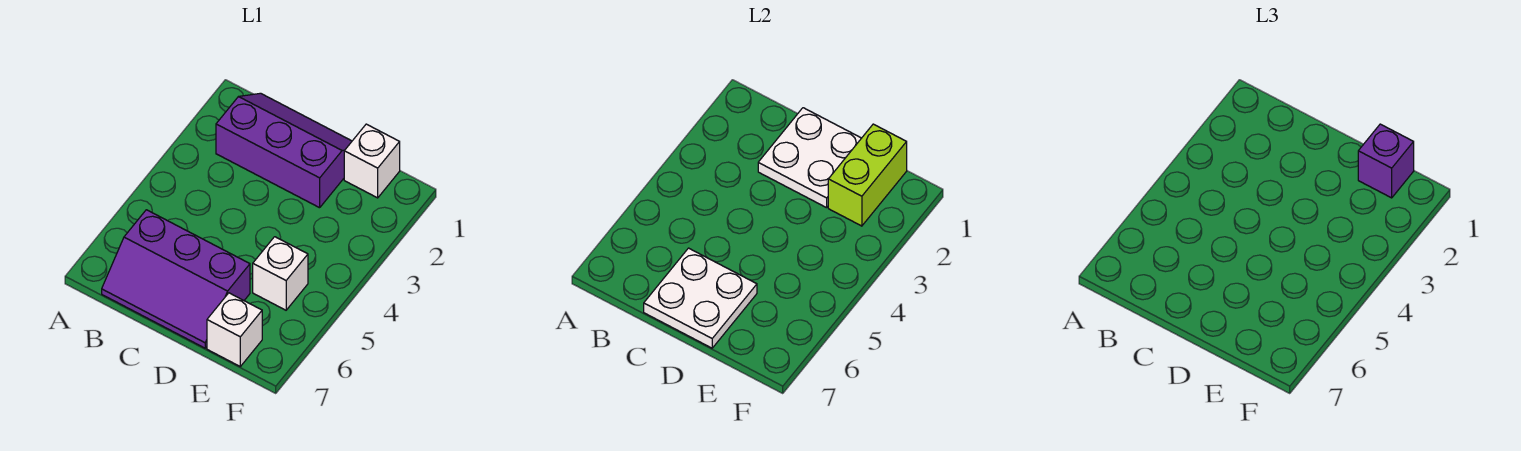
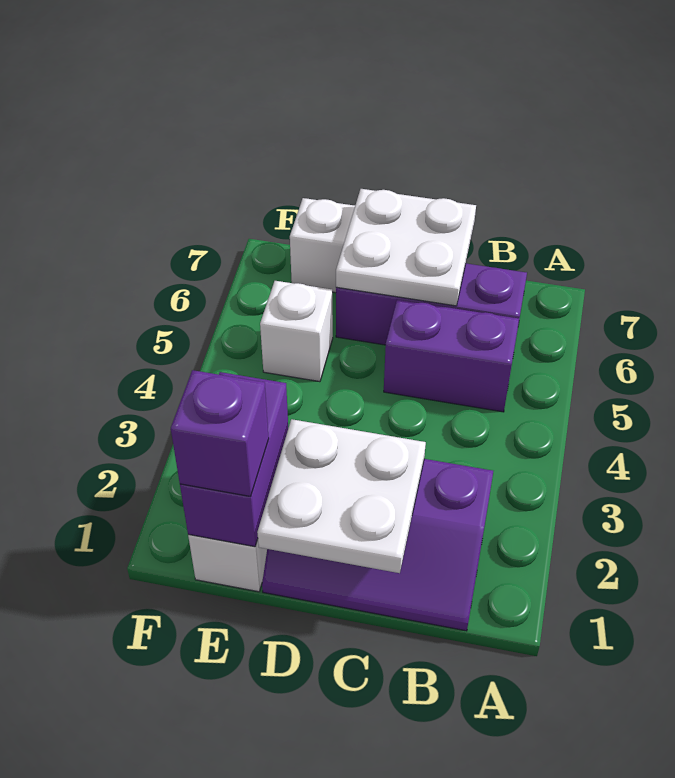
none -> purple 1x2 brick [384,300,519,412]
lime 1x2 brick [828,124,907,226] -> purple 1x2 brick [180,372,288,547]

